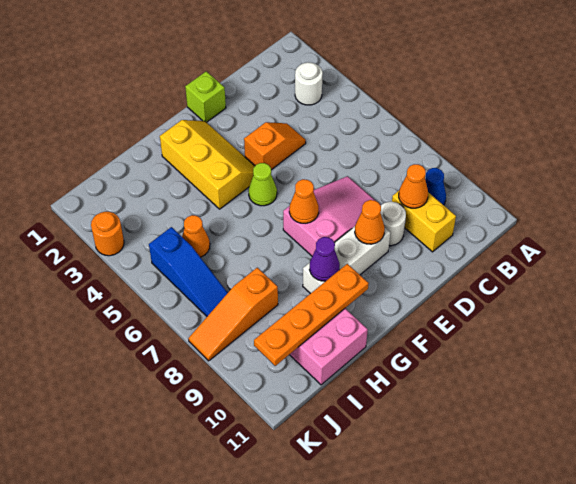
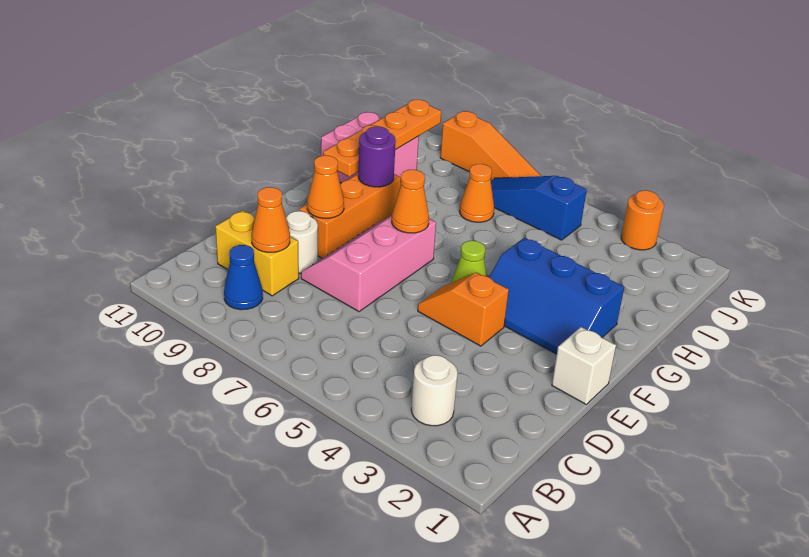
orange 1x2 slope [244,122,306,170] -> orange 1x2 slope turned to [418,273,509,346]
pink 2x3 slope [283,176,376,256] -> pink 2x3 slope turned to [301,215,436,312]
lime 1x1 brick [185,71,226,122] -> white 1x1 brick [552,327,616,404]
white 1x3 brick [303,226,390,294] -> orange 1x3 brick [299,174,401,258]
yellow 2x3 slope [160,120,255,209] -> blue 2x3 slope [489,238,624,354]
purple 1x1 cone [310,237,340,281] -> purple 1x1 round brick [358,126,396,187]
orange 1x1 cone [182,215,210,257] -> orange 1x1 cone moved to [459,164,494,222]
orange 1x3 slope [189,268,278,361] -> orange 1x3 slope turned to [440,111,541,180]

